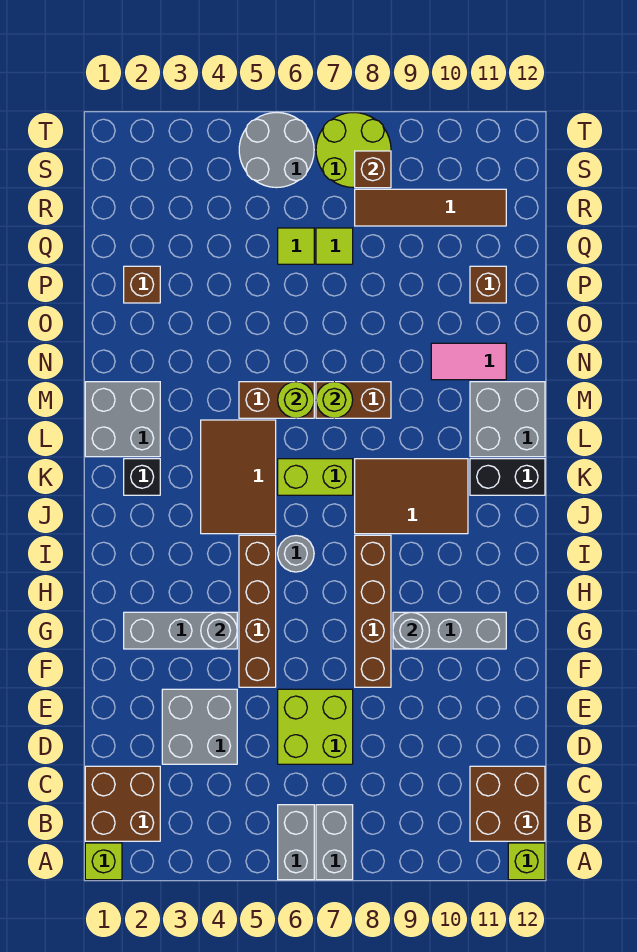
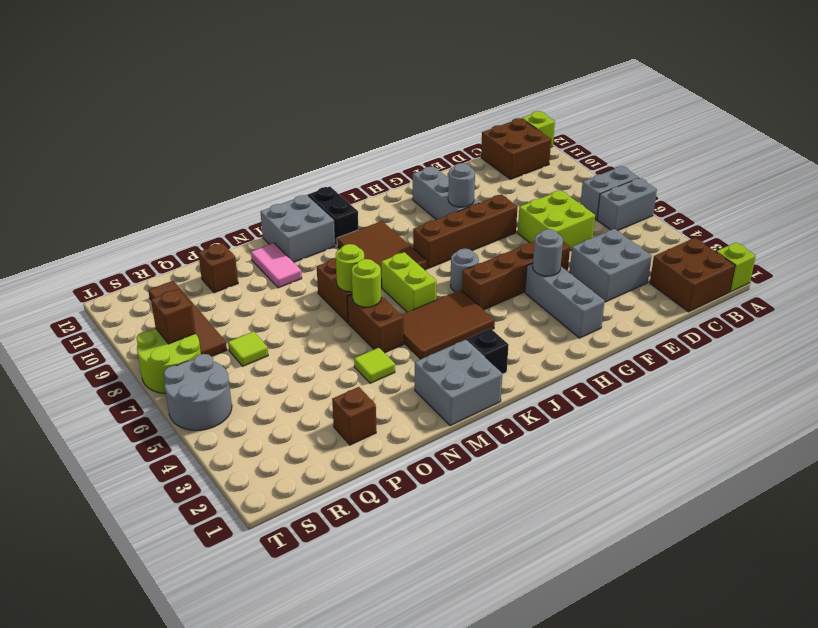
lime 1x1 tile [278,228,314,264] -> lime 1x1 tile moved to [354,348,395,383]

